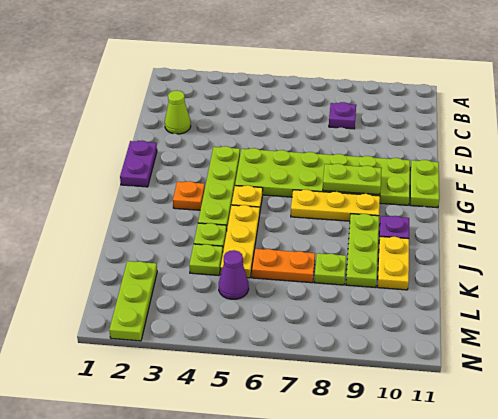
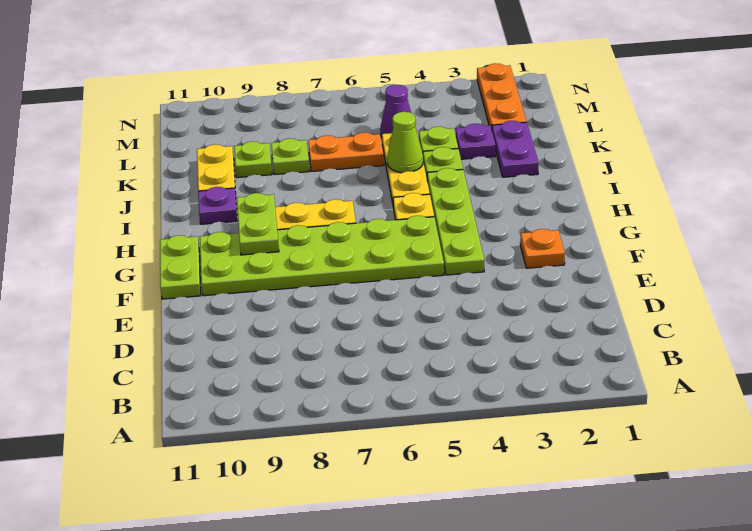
purple 1x1 plate [329,102,356,129] -> purple 1x1 plate moved to [455,124,495,159]
lime 1x1 cone [165,90,191,134] -> lime 1x1 cone moved to [387,112,423,173]
purple 1x2 plate [120,141,157,187] -> purple 1x2 plate moved to [492,121,539,177]
lime 1x2 plate [323,164,382,195] -> lime 1x2 plate turned to [237,193,279,255]
orange 1x1 plate [173,181,205,210] -> orange 1x1 plate moved to [520,229,565,268]
lime 1x3 plate [346,214,379,288] -> lime 1x1 plate [234,141,272,178]
lime 1x3 plate [109,261,157,341] -> orange 1x3 plate [477,63,527,130]

